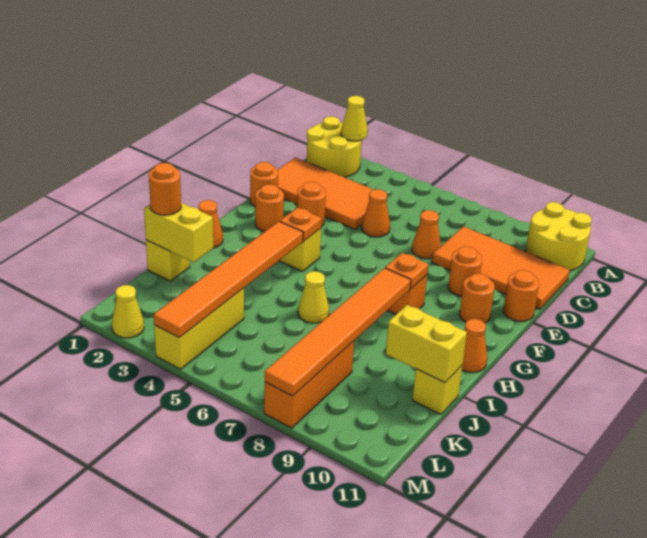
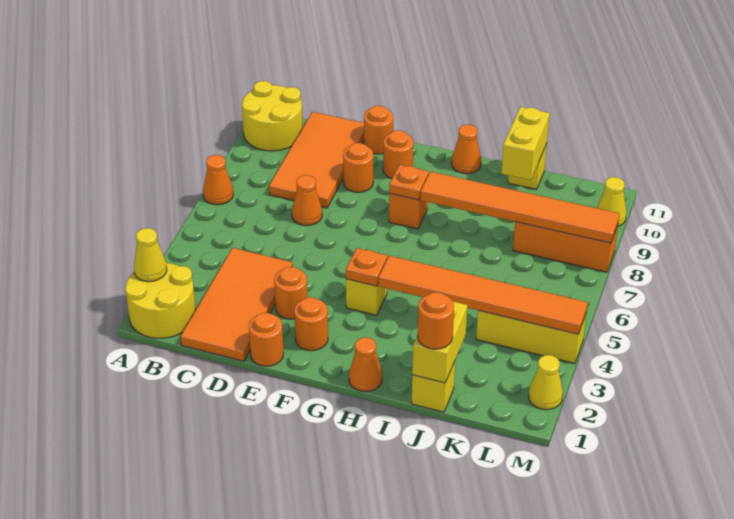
orange 1x1 cone [362,189,390,237] -> orange 1x1 cone moved to [203,155,233,205]
yellow 1x1 cone [298,271,329,323] -> yellow 1x1 cone moved to [597,177,626,226]

